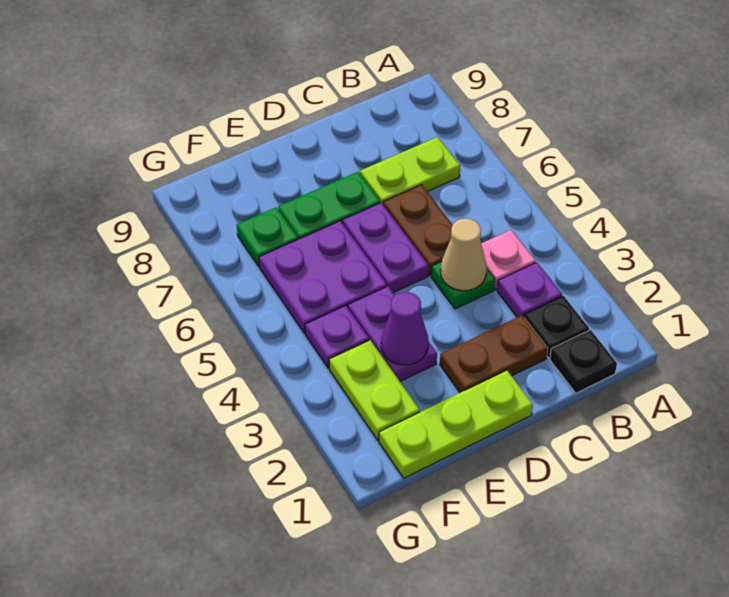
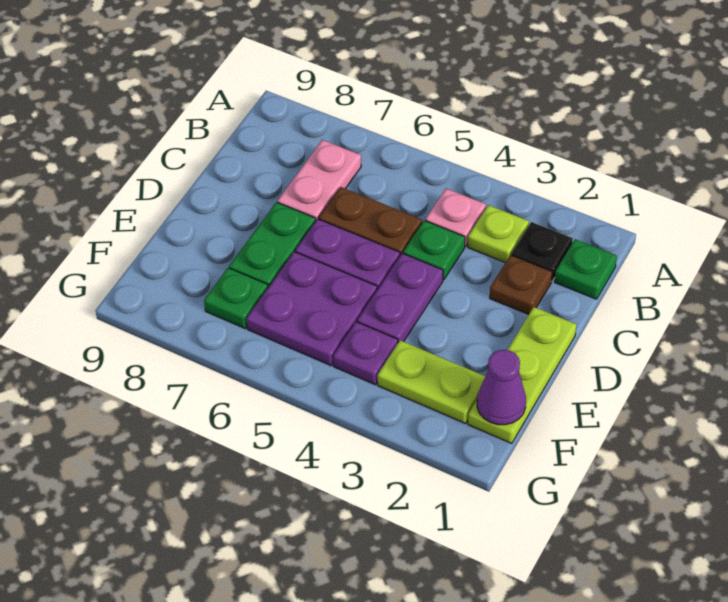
black 1x1 plate [550,330,617,393] -> green 1x1 plate [554,239,617,299]
purple 1x1 plate [497,262,562,317] -> lime 1x1 plate [468,205,529,263]
lime 1x2 plate [360,137,460,204] -> pink 1x2 plate [277,140,361,220]
brown 1x2 plate [440,315,548,393] -> brown 1x1 plate [490,255,552,315]
tan 1x1 cone [440,218,487,291] -> none
purple 1x2 plate [348,286,437,381] -> purple 1x2 plate turned to [357,253,443,342]
purple 1x1 cone [381,292,428,365] -> purple 1x1 cone moved to [477,350,526,425]

